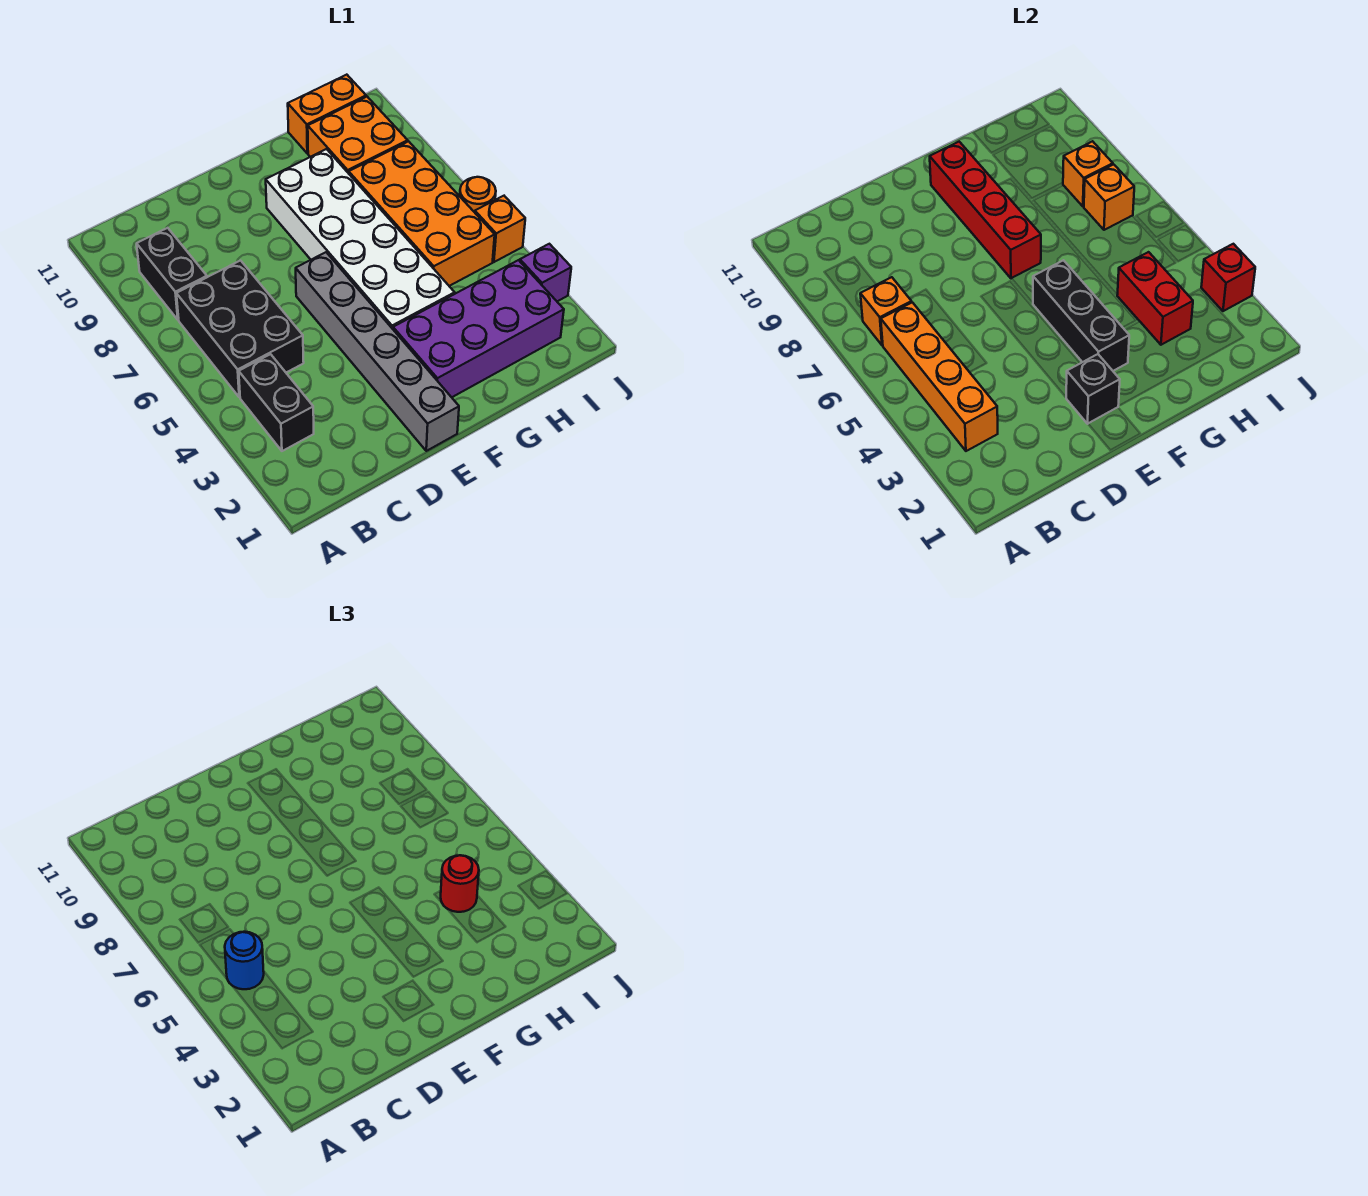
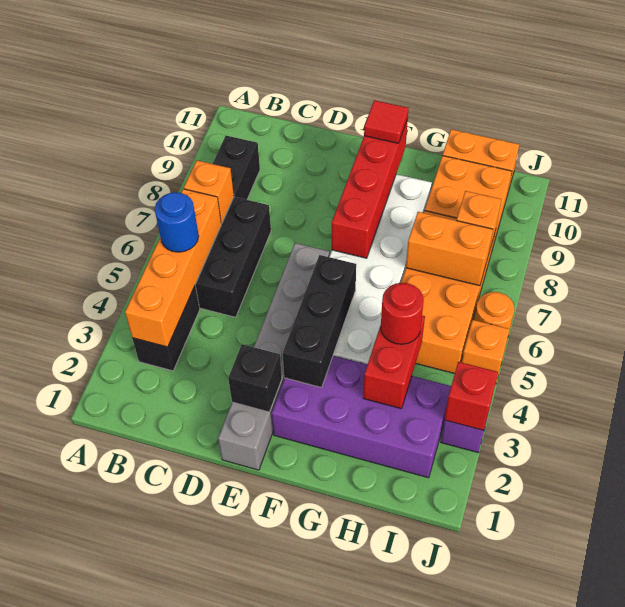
none -> red 1x1 tile [364,100,408,143]
orange 1x1 brick [1084,164,1134,230] -> orange 1x2 brick [406,212,493,286]

